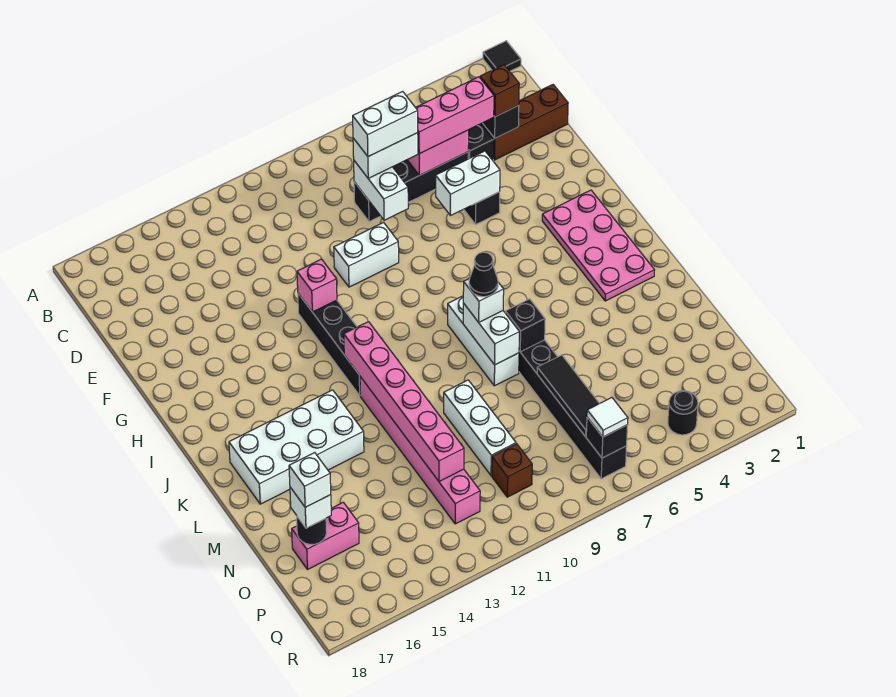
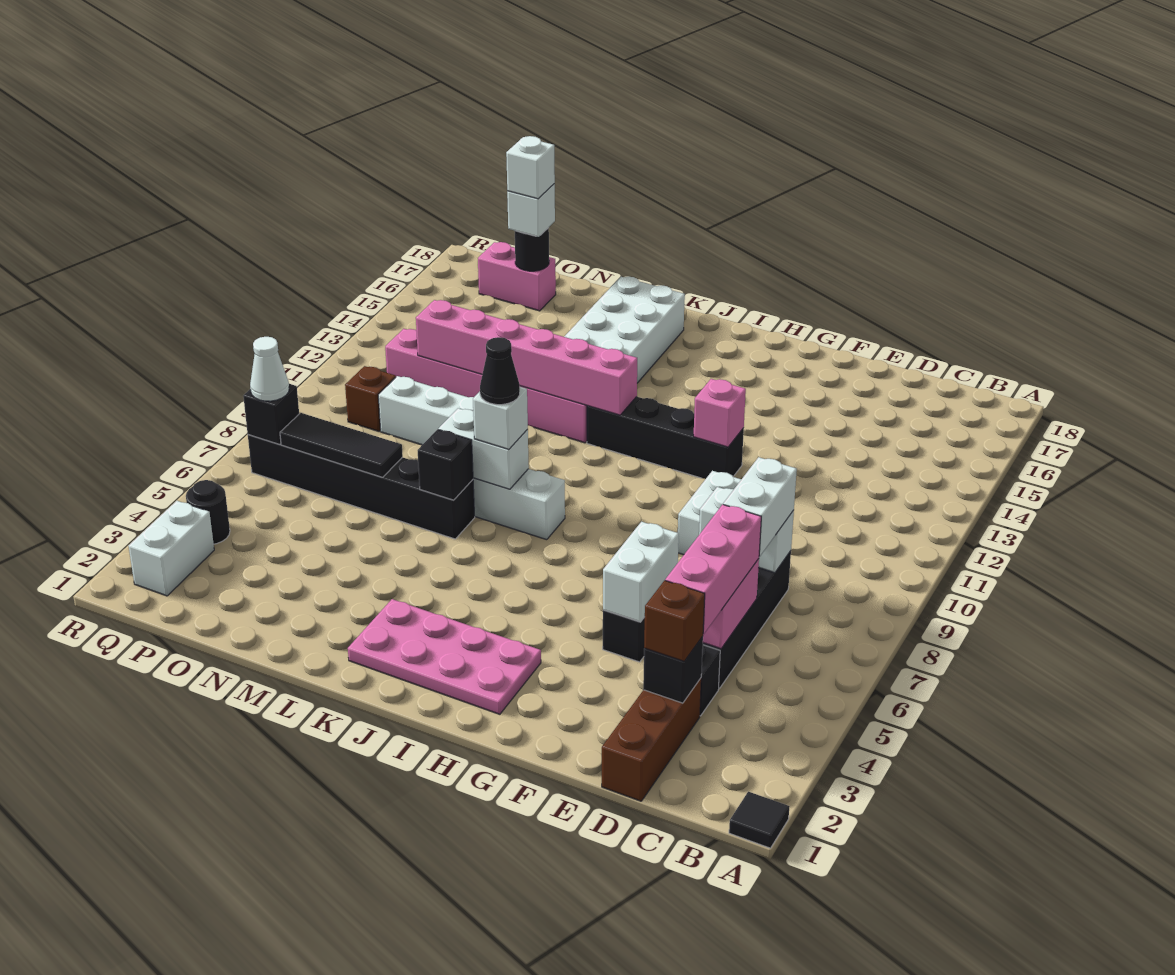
white 1x2 brick [353,91,418,156] -> white 1x2 brick moved to [128,501,214,596]
pink 1x2 brick [292,502,359,570] -> pink 1x2 brick turned to [478,242,556,311]
white 1x1 tile [587,397,628,437] -> white 1x1 cone [250,337,289,401]

